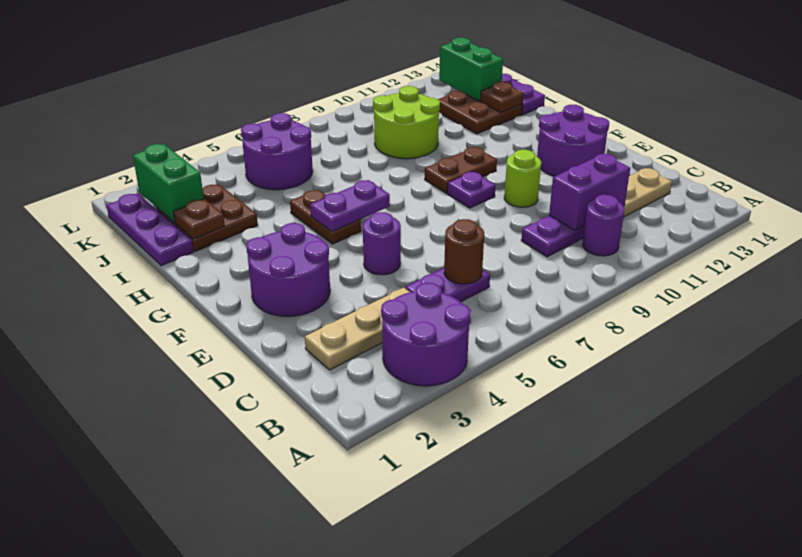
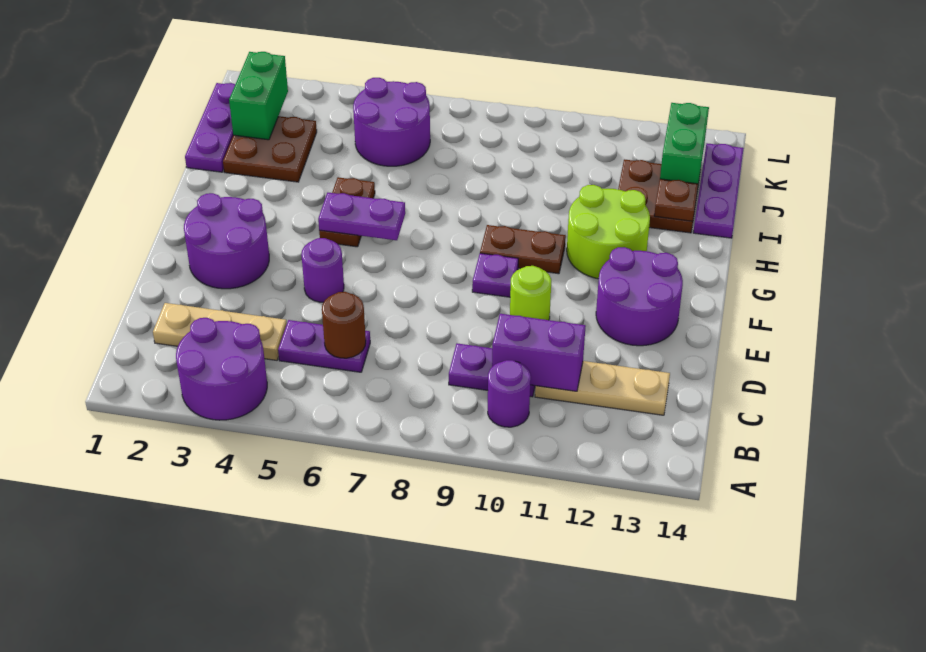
brown 1x1 plate [173,199,225,239] -> none
lime 2x2 round brick [373,86,440,159] -> lime 2x2 round brick moved to [567,185,650,279]

